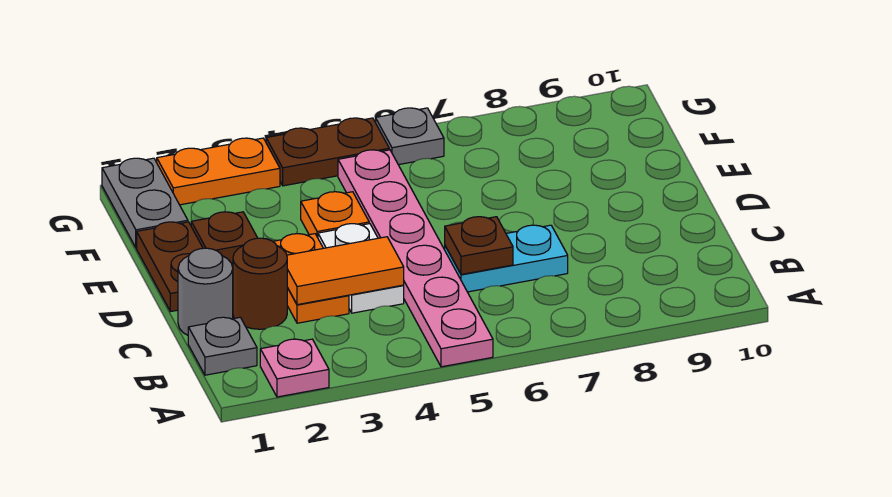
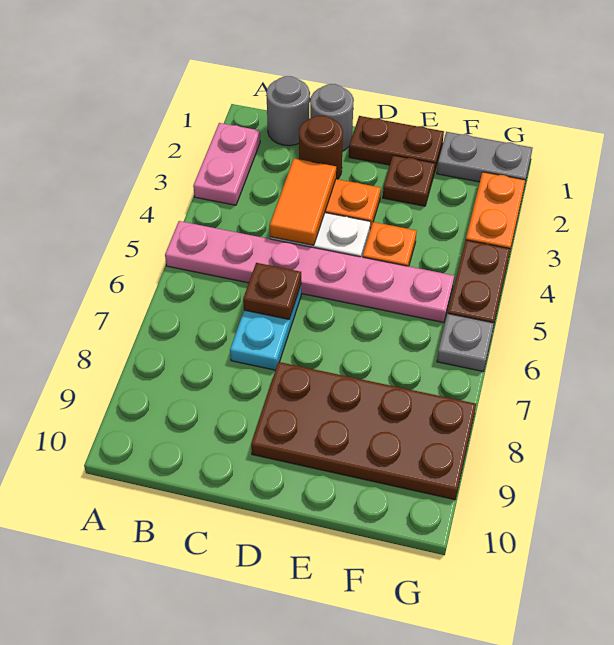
pink 1x1 plate [260,339,329,397] -> pink 1x2 plate [193,123,260,205]
grey 1x1 plate [188,317,257,375] -> grey 1x1 round brick [267,76,310,146]
none -> brown 2x4 plate [251,362,476,500]

